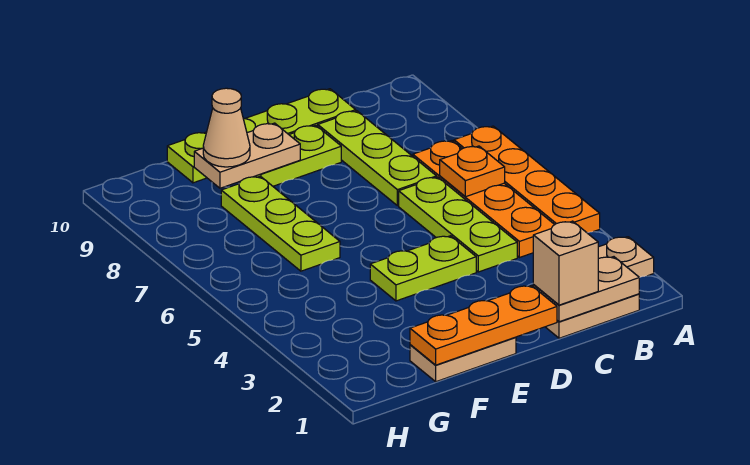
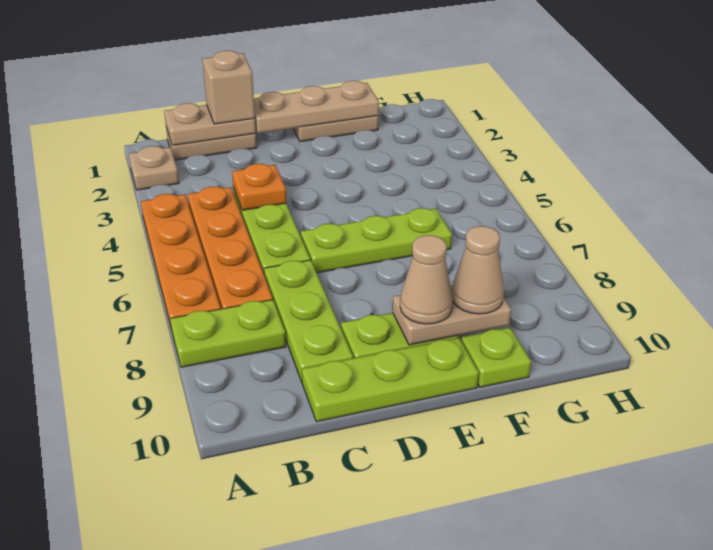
orange 1x1 plate [440,146,505,197] -> orange 1x1 plate moved to [232,164,286,210]
orange 1x3 plate [410,286,557,365] -> tan 1x3 plate [254,81,379,133]
lime 1x2 plate [370,236,476,301] -> lime 1x2 plate moved to [170,300,286,367]
none -> tan 1x1 cone [400,235,453,324]
lime 1x3 plate [221,176,340,271] -> lime 1x3 plate turned to [301,208,452,273]

